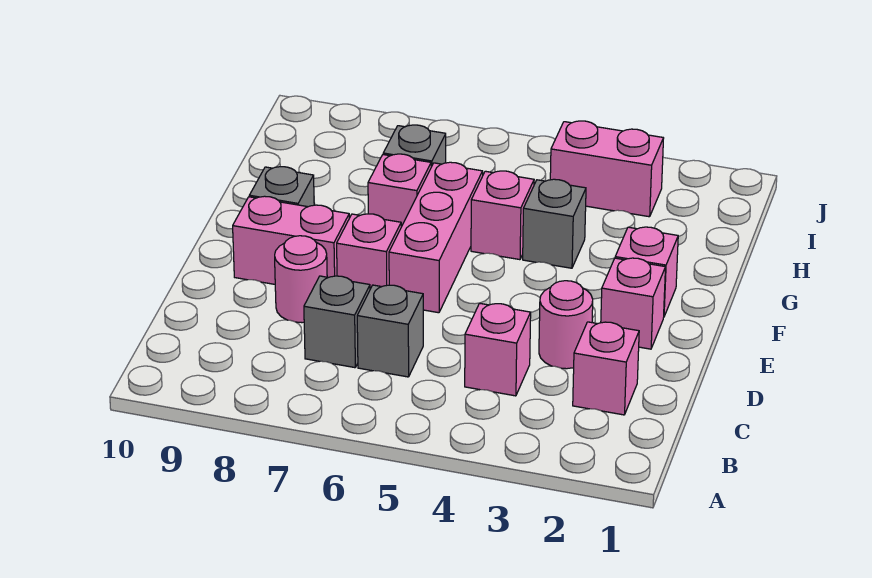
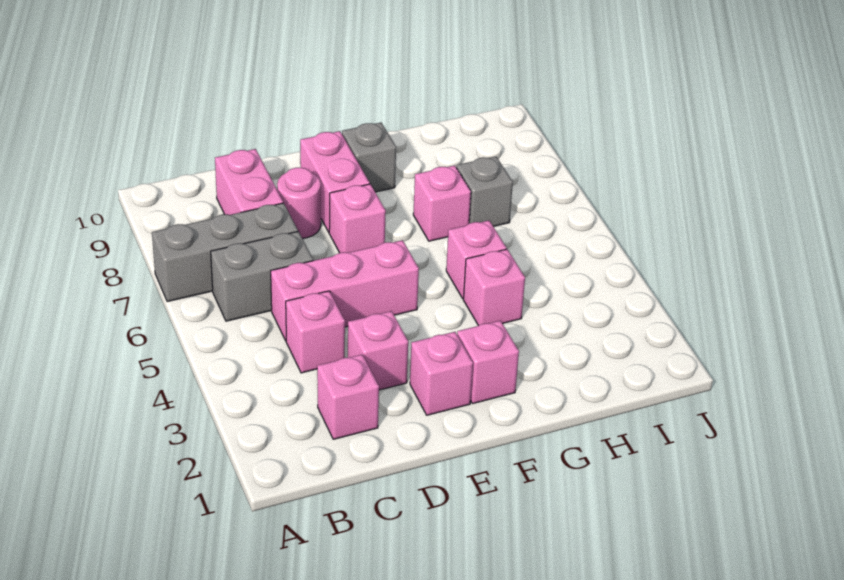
grey 1x1 brick [357,285,423,377] -> grey 1x2 brick [211,231,313,321]
grey 1x1 brick [304,276,370,368] -> grey 1x3 brick [152,203,298,302]
pink 1x1 round brick [539,281,593,369] -> pink 1x1 brick [348,311,408,390]
pink 1x3 brick [389,162,483,313] -> pink 1x3 brick moved to [271,240,419,340]
grey 1x1 brick [523,179,586,268] -> pink 1x1 brick [463,249,525,326]
pink 1x2 brick [550,121,664,217] -> pink 1x2 brick moved to [215,149,283,215]

